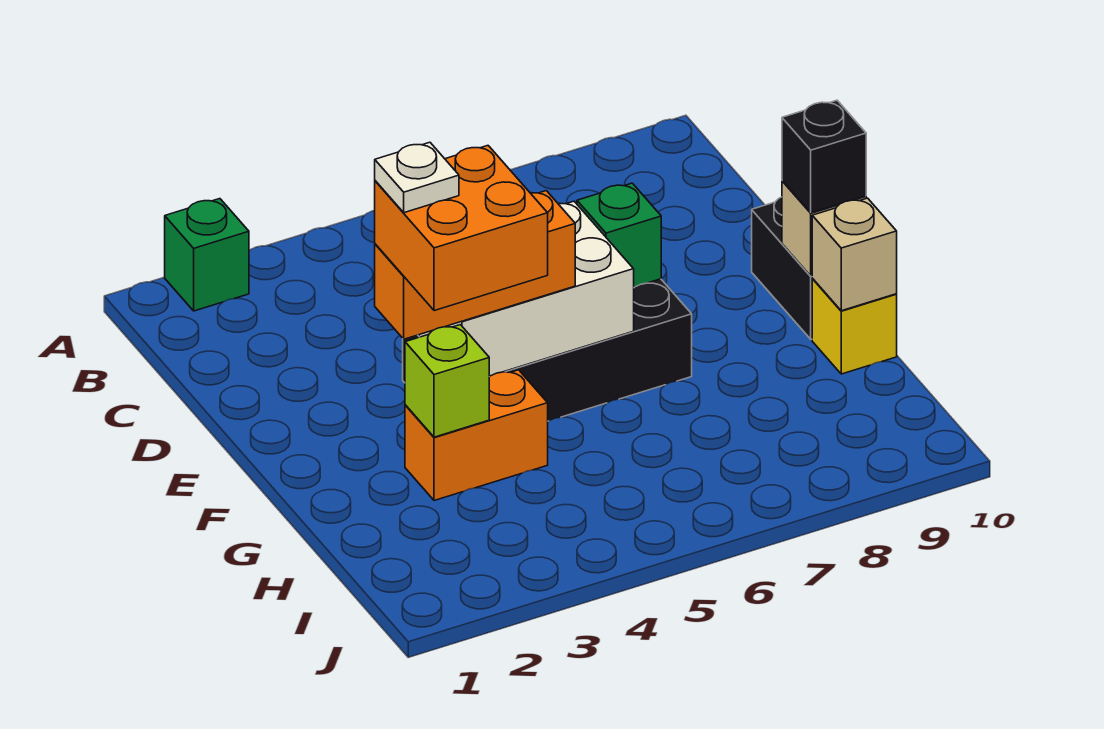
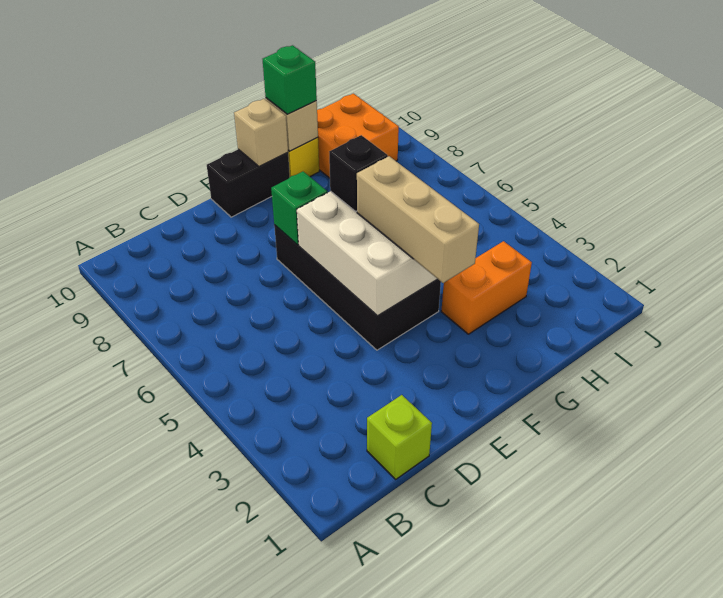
green 1x1 brick [165,199,249,311] -> green 1x1 brick moved to [263,45,317,114]
orange 1x3 brick [375,191,575,339] -> tan 1x3 brick [357,156,479,283]
orange 2x2 brick [375,146,548,311] -> orange 2x2 brick moved to [317,94,399,178]
white 1x1 plate [375,142,459,213] -> none
black 1x1 brick [782,100,866,213] -> black 1x1 brick moved to [329,135,388,211]
orange 1x2 brick [405,370,548,501] -> orange 1x2 brick turned to [441,241,532,334]
lime 1x1 brick [405,325,489,437] -> lime 1x1 brick moved to [367,395,432,479]

